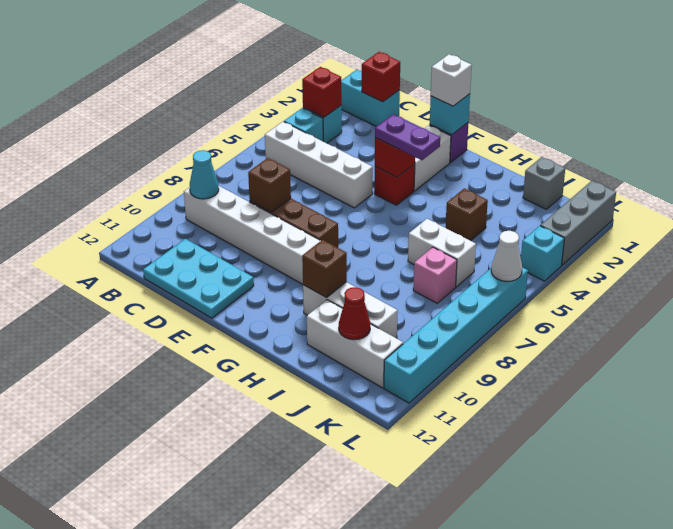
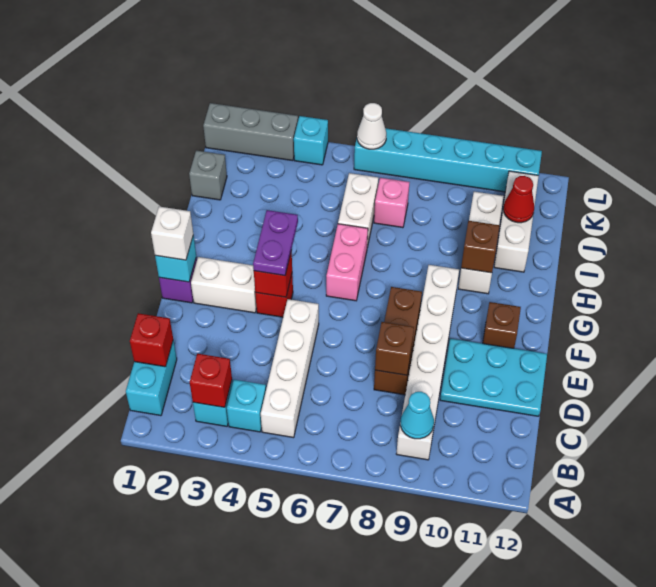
cyan 2x3 plate [143,239,254,318] -> cyan 2x3 plate turned to [440,339,547,416]
none -> pink 1x2 brick [326,224,368,301]
brown 1x1 brick [446,188,488,241] -> brown 1x1 brick moved to [483,302,521,348]

